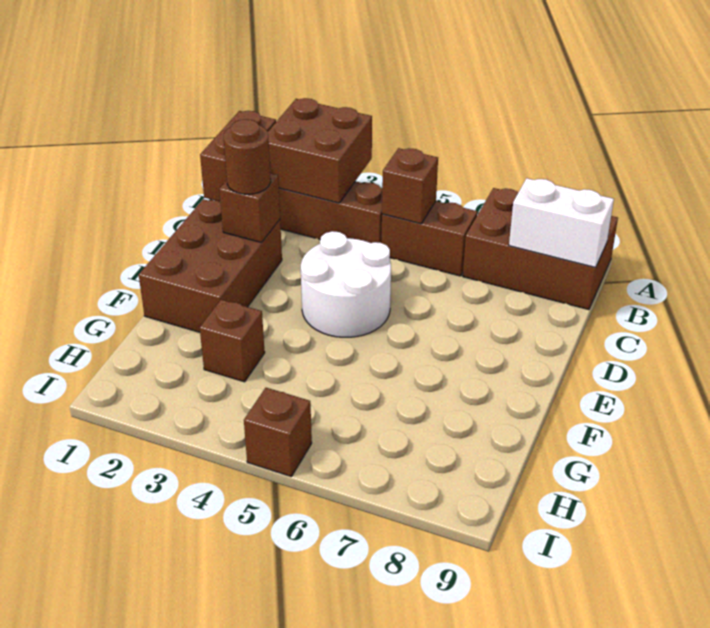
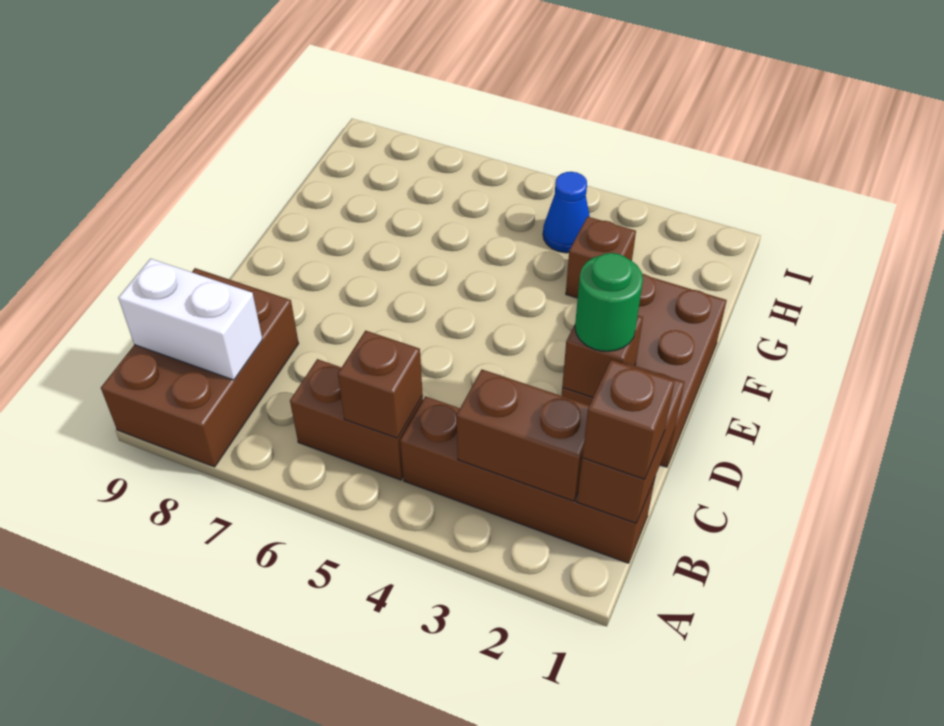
brown 2x2 brick [268,98,372,203] -> brown 1x2 brick [457,370,589,501]
brown 2x3 brick [463,188,618,310] -> brown 2x3 brick turned to [101,268,299,467]
brown 1x1 round brick [224,119,271,194] -> green 1x1 round brick [575,253,643,351]
white 2x2 round brick [301,231,391,337] -> none
none -> blue 1x1 cone [543,172,590,253]
brown 1x1 brick [244,388,312,476] -> brown 1x1 brick moved to [582,360,675,479]

